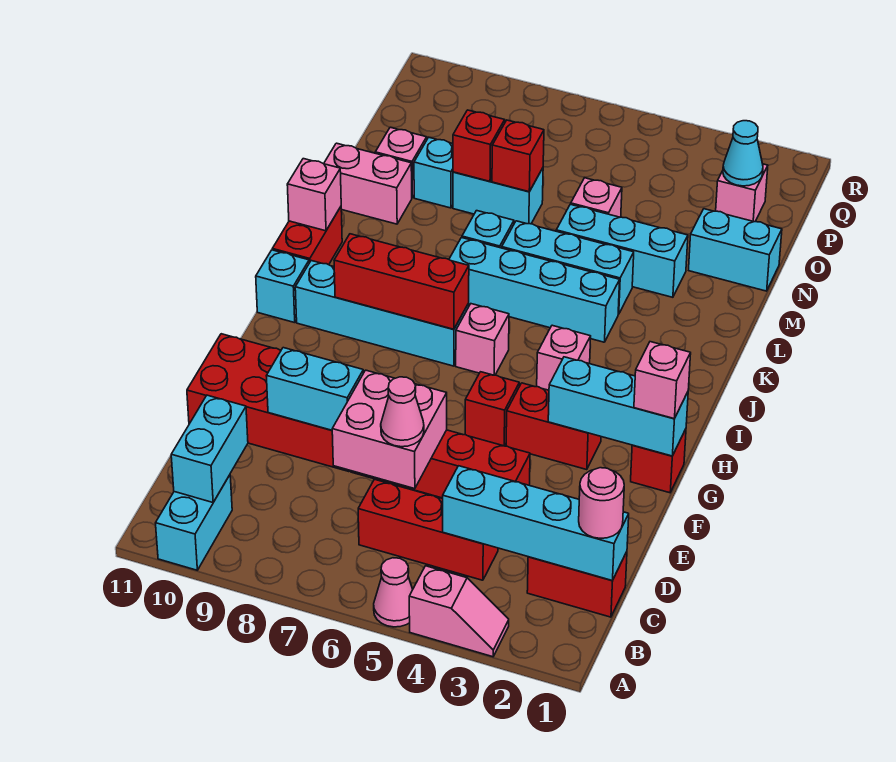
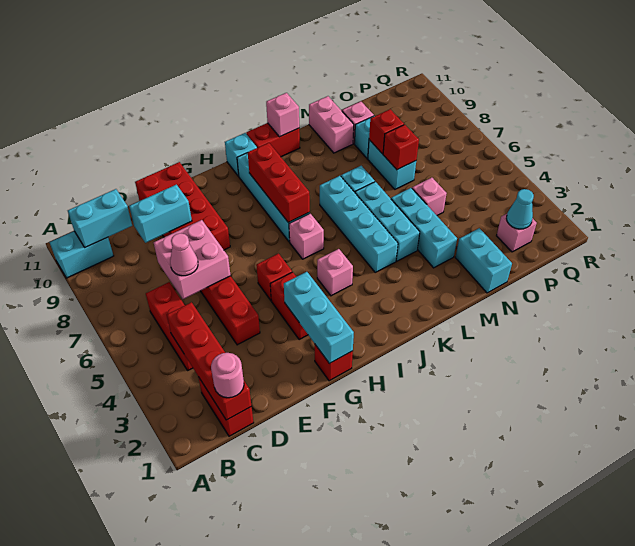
pink 1x2 slope [409,566,509,657] -> none
pink 1x1 cone [374,558,413,627] -> none
cyan 1x4 brick [443,466,629,581] -> red 1x4 brick [167,302,252,420]
cyan 1x2 brick [267,348,363,430] -> cyan 1x2 brick turned to [129,185,192,243]
pink 1x1 brick [634,342,691,419] -> none

